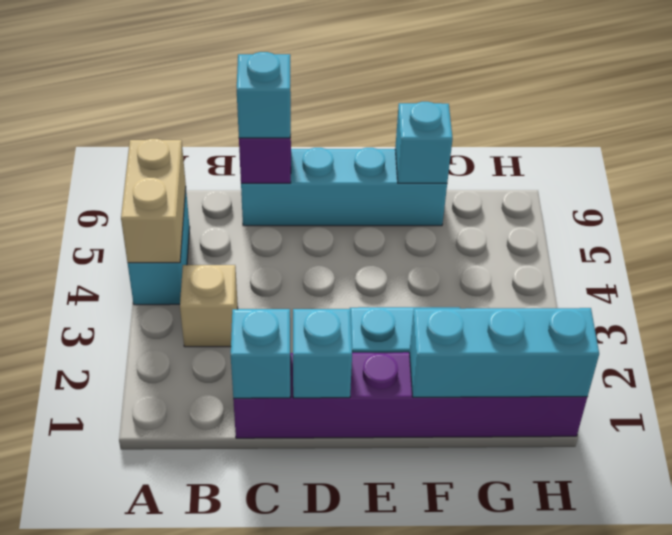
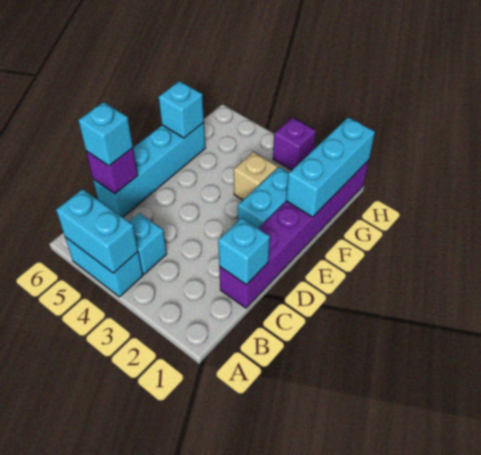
tan 1x2 brick [121,139,186,263] -> cyan 1x2 brick [56,189,138,273]
tan 1x1 brick [180,265,238,347] -> tan 1x1 brick moved to [234,152,278,200]
cyan 1x1 brick [293,309,352,398] -> cyan 1x1 brick moved to [129,213,167,274]
none -> purple 1x1 brick [273,117,316,170]

